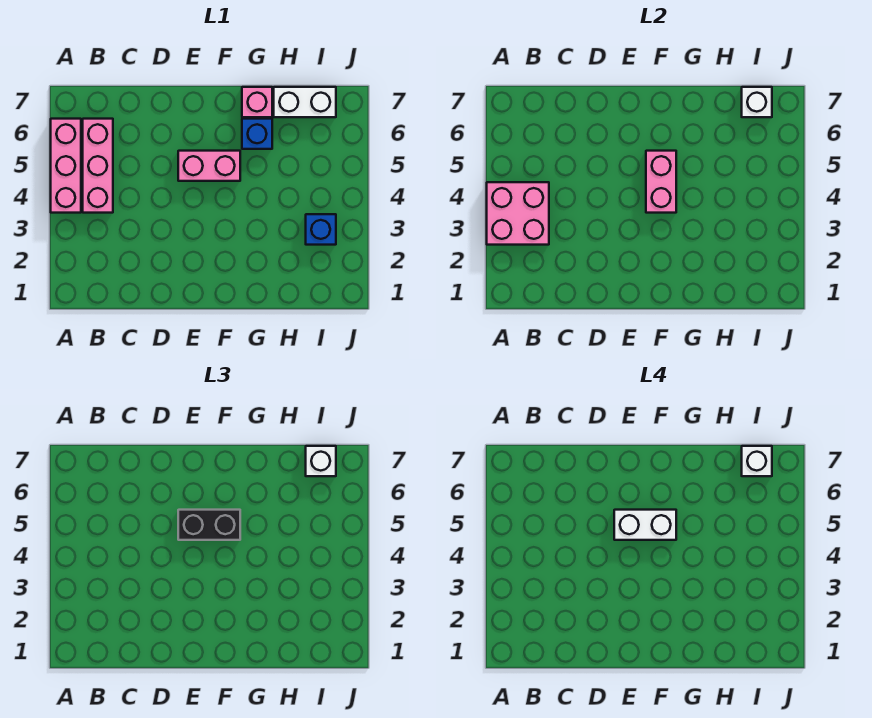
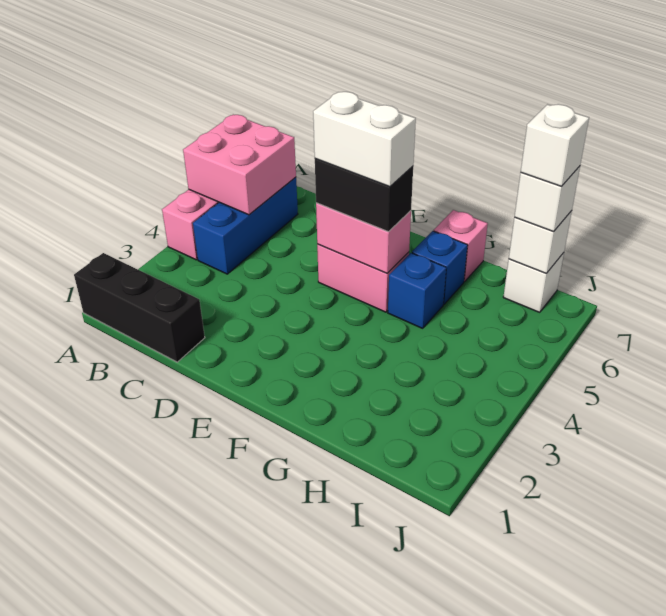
none -> black 1x3 brick [74,253,205,362]
pink 2x2 brick [487,182,549,245] -> pink 2x2 brick moved to [183,115,296,215]
pink 1x3 brick [83,119,113,213] -> blue 1x3 brick [193,177,298,274]
pink 1x2 brick [646,151,676,213] -> pink 1x2 brick turned to [316,203,411,273]
white 1x2 brick [274,87,336,117] -> white 1x1 brick [503,253,564,312]
blue 1x1 brick [306,214,336,245] -> blue 1x1 brick moved to [388,253,446,328]

